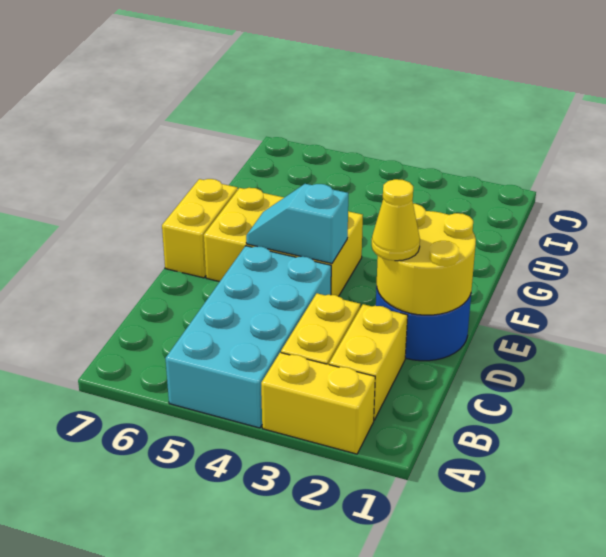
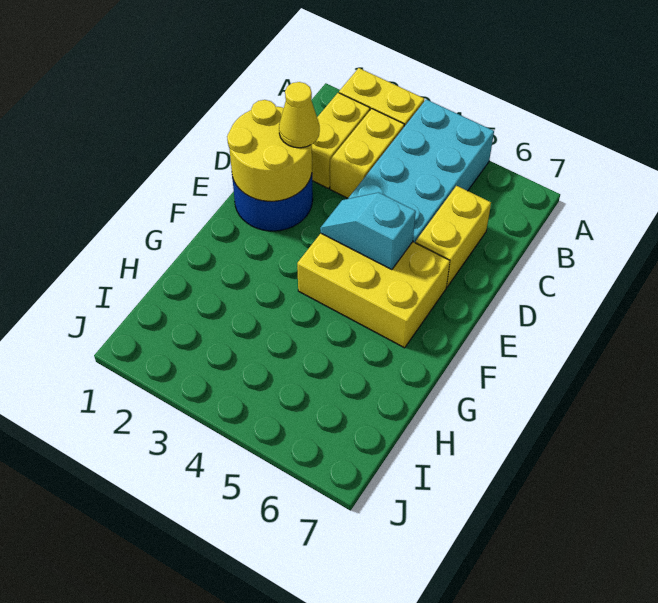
cyan 1x2 slope [246,184,348,263] -> cyan 1x2 slope turned to [320,193,416,270]
yellow 1x2 brick [162,179,238,278] -> yellow 1x2 brick moved to [415,186,491,287]

